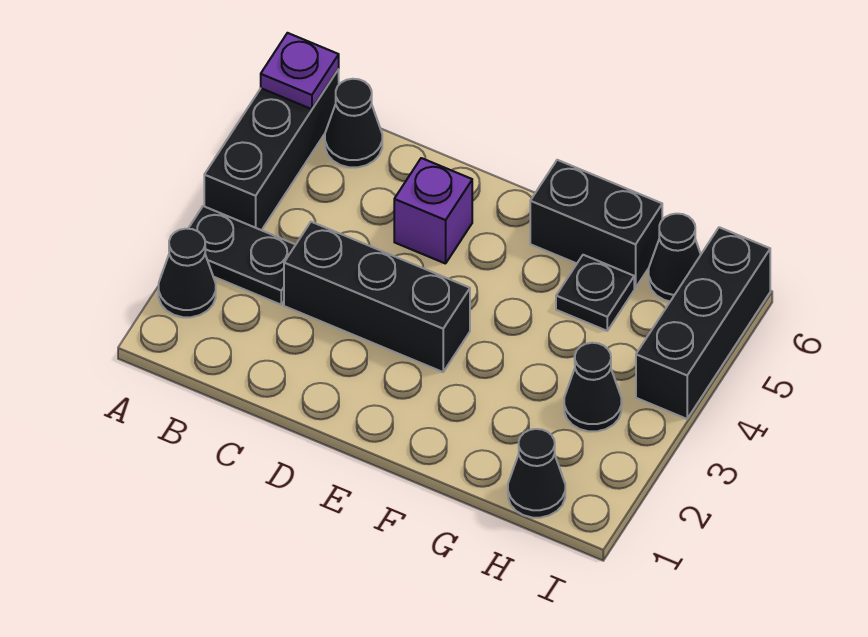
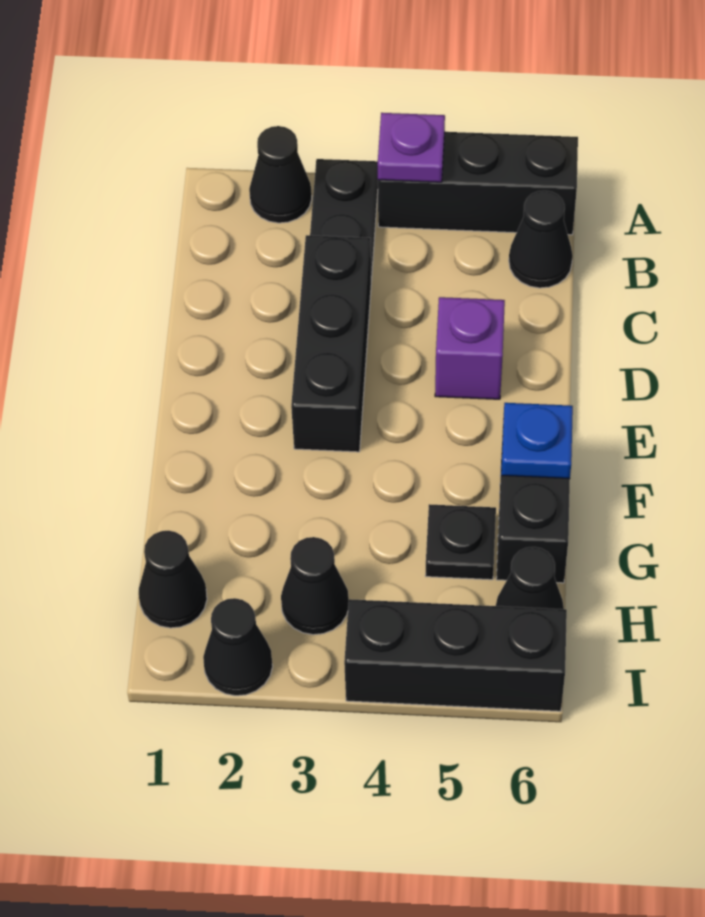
purple 1x1 plate [261,33,339,109] -> purple 1x1 plate moved to [378,113,445,182]
none -> blue 1x1 plate [501,403,573,478]
none -> black 1x1 cone [203,598,273,696]

